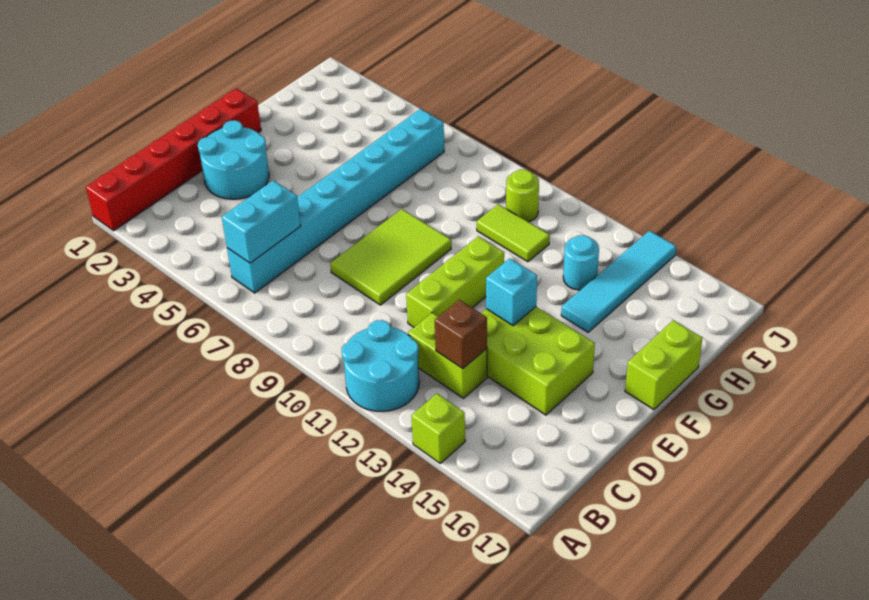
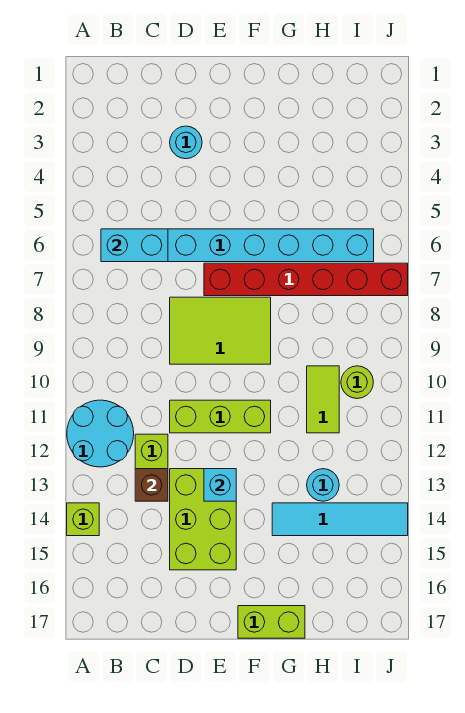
red 1x6 brick [86,88,261,231] -> red 1x6 brick moved to [204,263,408,296]
cyan 2x2 round brick [198,120,269,199] -> cyan 1x1 round brick [170,126,202,159]

